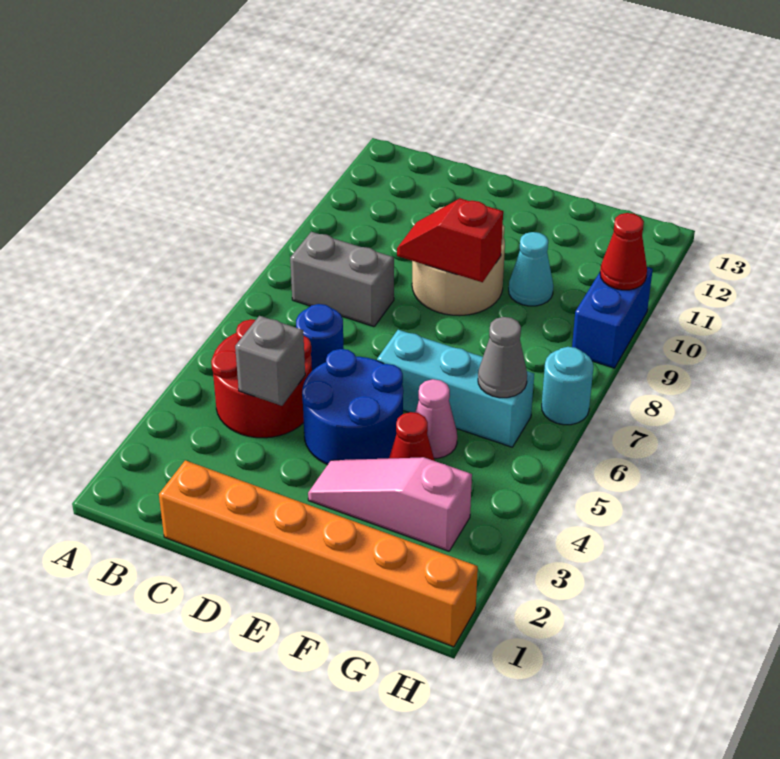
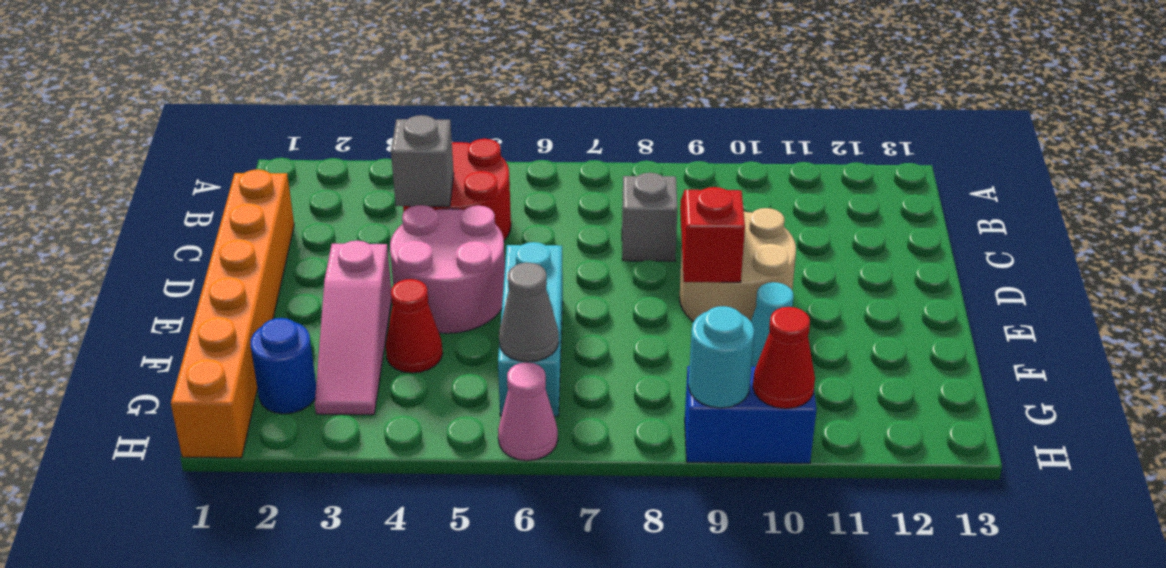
grey 1x2 brick [290,232,394,327] -> grey 1x1 brick [622,173,677,261]
blue 1x1 round brick [296,304,344,371] -> blue 1x1 round brick moved to [251,318,316,414]
blue 2x2 round brick [302,349,403,465] -> pink 2x2 round brick [390,205,505,333]
pink 1x3 slope [308,457,472,551] -> pink 1x3 slope turned to [315,241,392,415]
pink 1x1 cone [415,379,457,458] -> pink 1x1 cone moved to [498,362,558,461]
cyan 1x1 round brick [542,347,593,425] -> cyan 1x1 round brick moved to [689,306,754,408]

